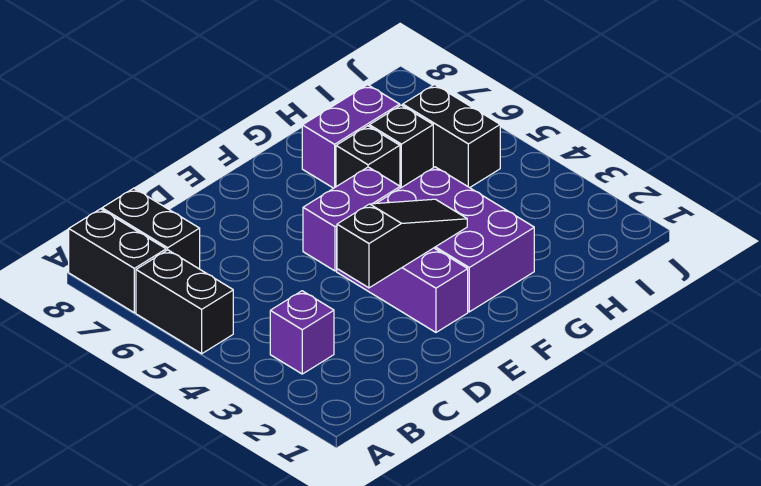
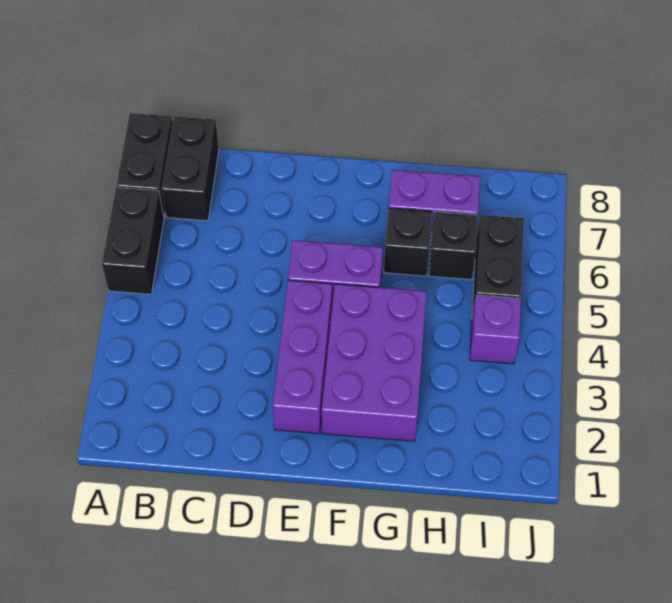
purple 1x1 brick [270,291,334,374] -> purple 1x1 brick moved to [470,295,521,364]
black 1x3 slope [337,199,467,288] -> none

